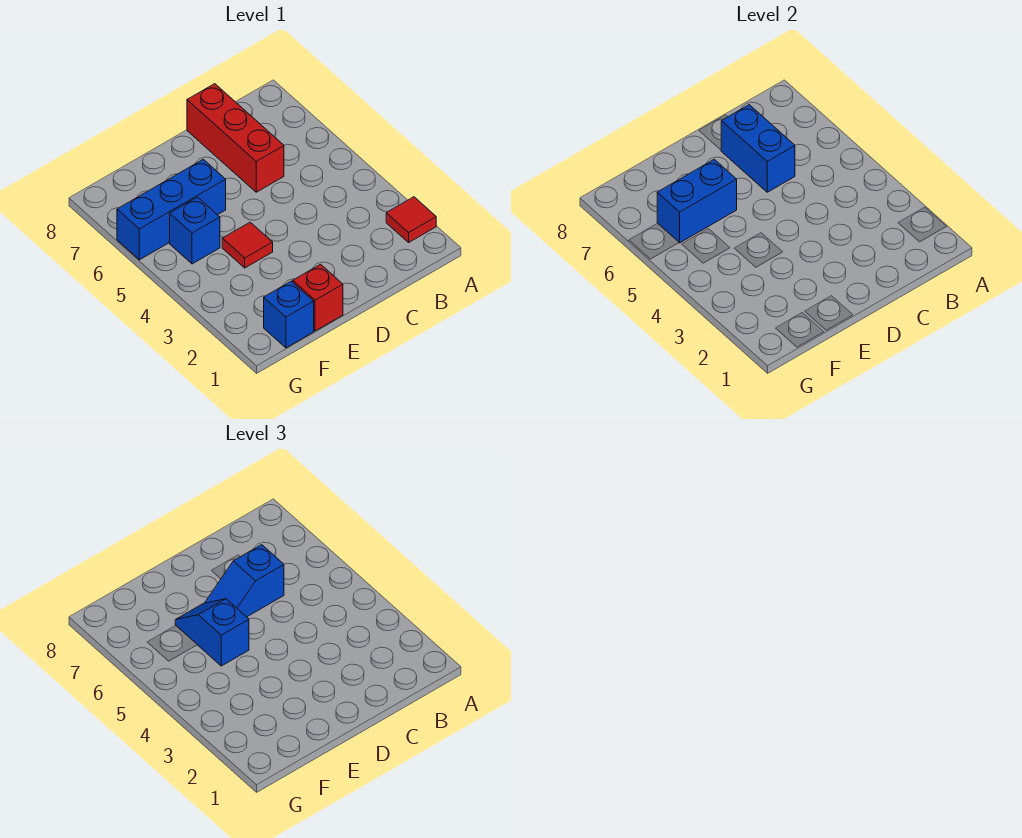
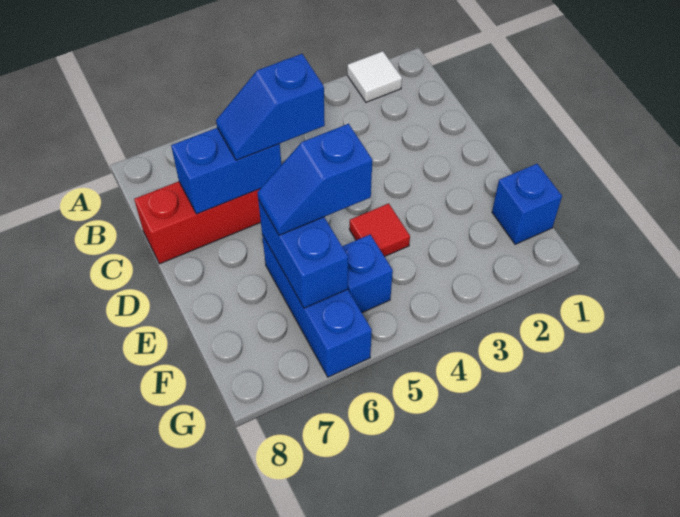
red 1x1 tile [386,197,436,242] -> white 1x1 tile [347,51,402,102]
blue 1x2 slope [205,545,284,617] -> blue 1x2 slope turned to [216,54,325,160]
red 1x1 brick [293,264,343,331] -> none

